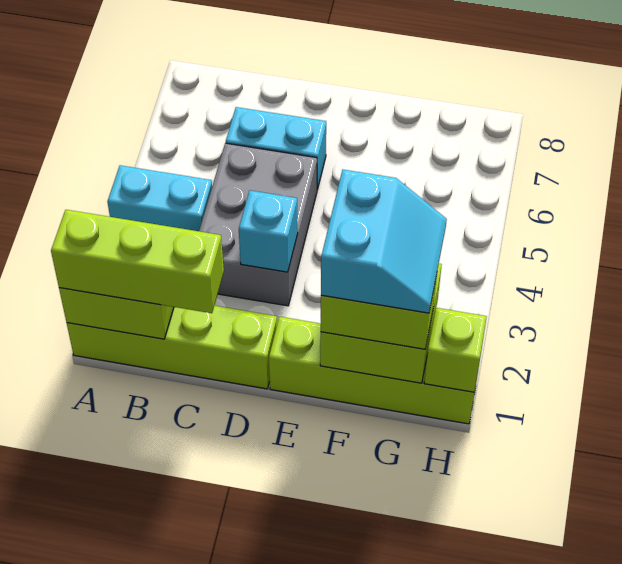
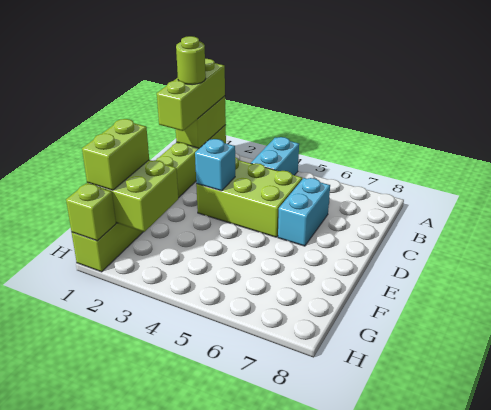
none -> lime 1x1 round brick [176,36,206,85]
grey 2x3 brick [199,143,317,306] -> lime 2x3 brick [196,157,302,237]
cyan 2x2 slope [321,170,447,313] -> none

